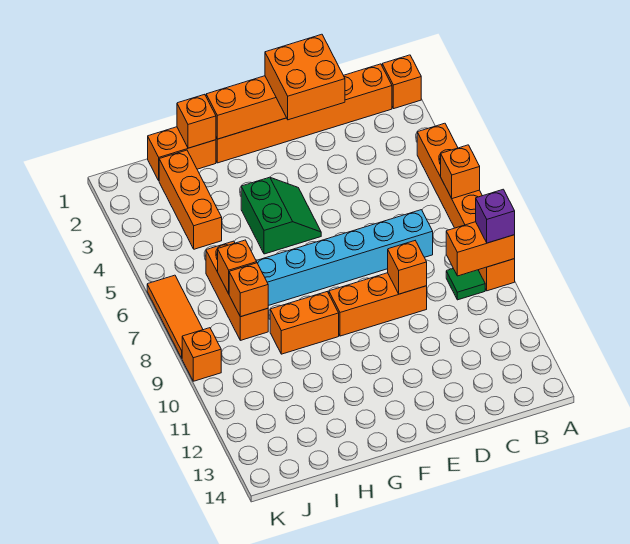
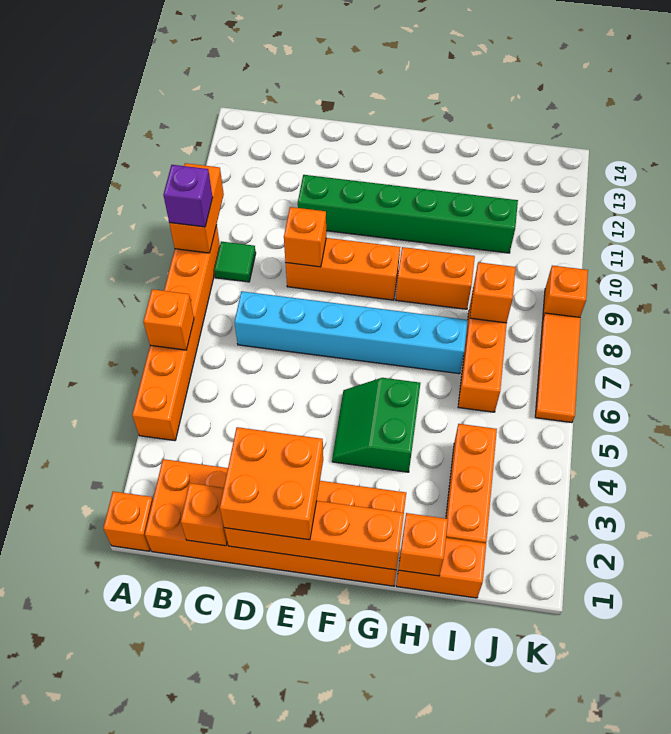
orange 1x2 brick [446,222,515,276] -> orange 1x2 brick turned to [169,163,224,253]
orange 1x6 brick [216,64,392,163] -> orange 2x6 brick [145,459,406,586]
none -> green 1x6 brick [298,175,518,253]
orange 1x1 brick [218,240,257,294] -> orange 1x1 brick moved to [181,483,227,546]

